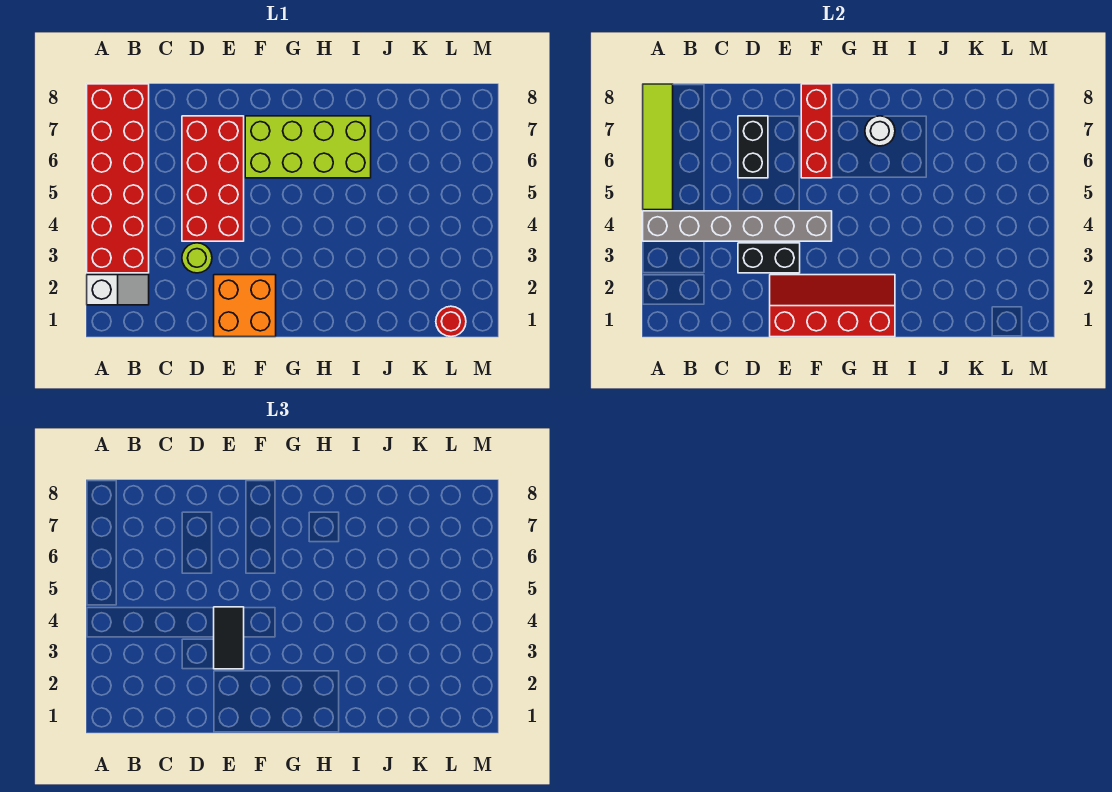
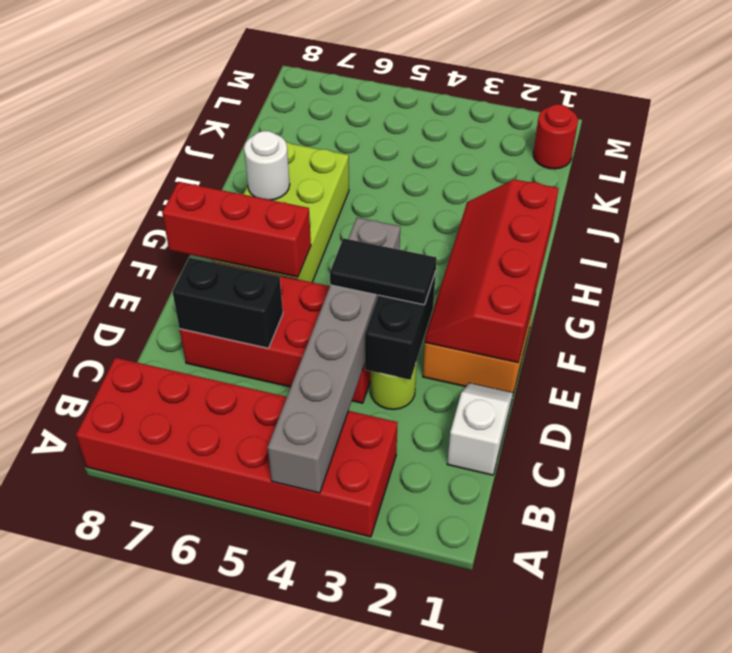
white 1x2 slope [87,275,149,305] -> white 1x2 slope moved to [447,383,513,475]
lime 1x4 tile [643,84,673,210] -> none

